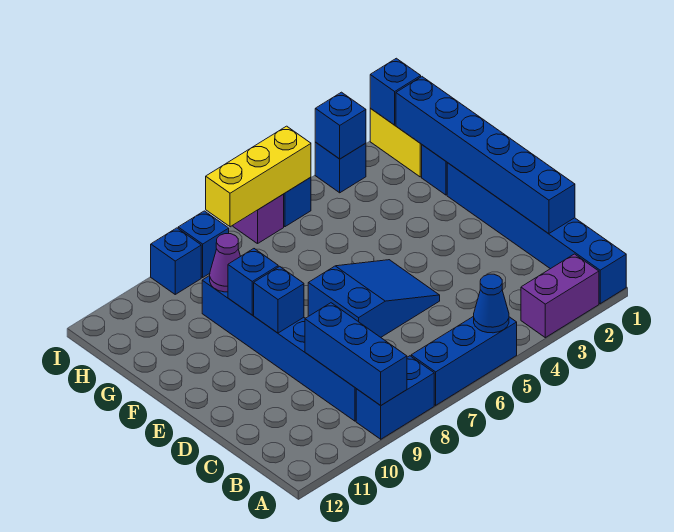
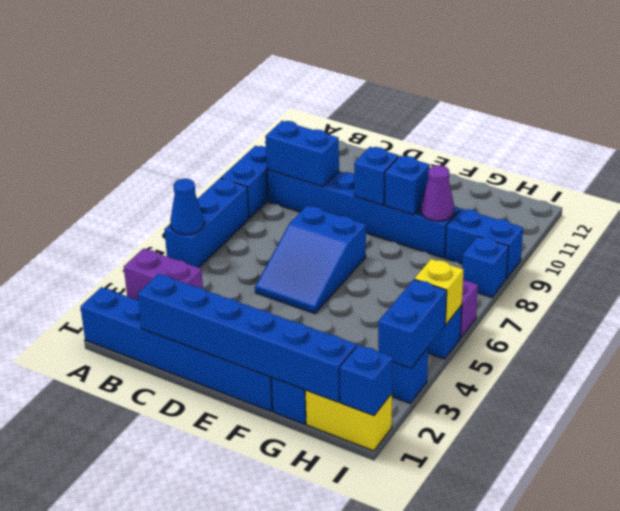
purple 1x2 brick [521,254,599,338] -> purple 1x2 brick turned to [124,249,203,300]
blue 1x3 brick [305,303,407,405] -> blue 1x2 brick [265,121,339,187]
blue 1x1 brick [315,92,366,159] -> blue 1x2 brick [378,279,447,368]
yellow 1x3 brick [206,126,311,227] -> yellow 1x1 brick [415,259,464,324]
blue 1x1 brick [151,228,201,294] -> blue 1x2 brick [445,209,523,278]

